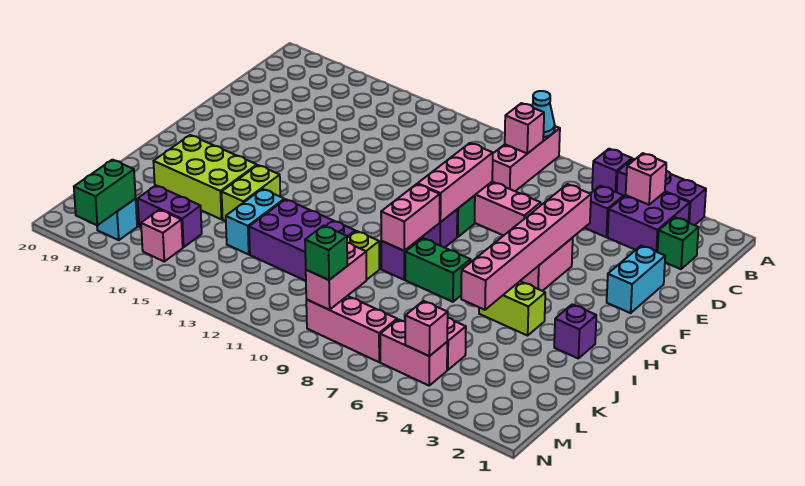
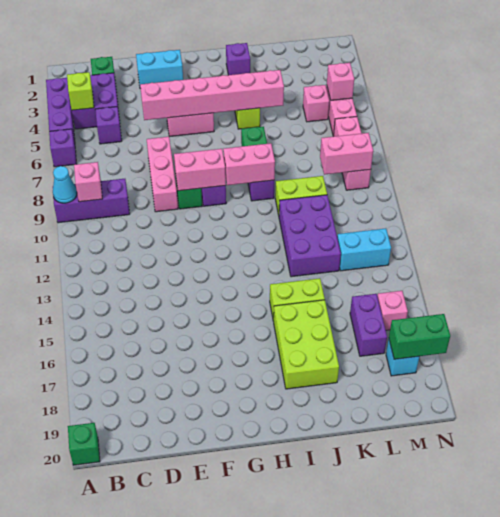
pink 1x3 brick [492,126,560,191] -> purple 1x3 brick [53,179,130,223]
pink 1x1 brick [626,153,666,205] -> lime 1x1 brick [67,72,94,110]
pink 1x3 brick [418,143,493,222] -> pink 1x2 brick [174,149,226,191]
cyan 1x2 brick [226,189,285,254] -> cyan 1x2 brick moved to [337,228,391,271]
green 1x1 brick [305,226,347,280] -> green 1x1 brick moved to [68,423,100,465]

